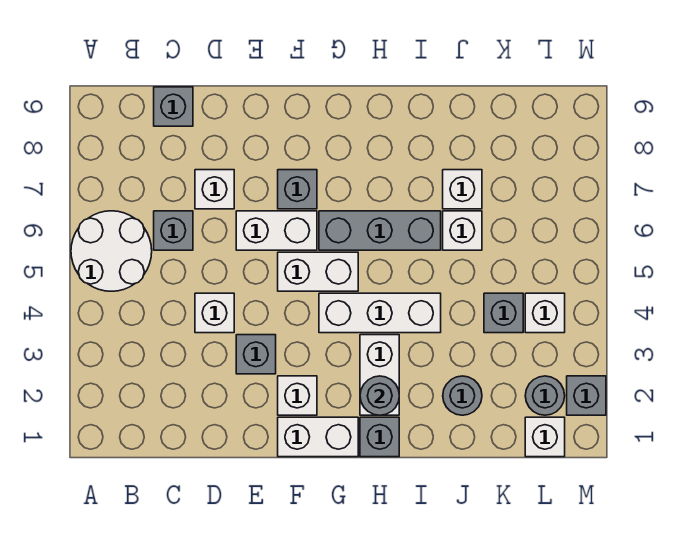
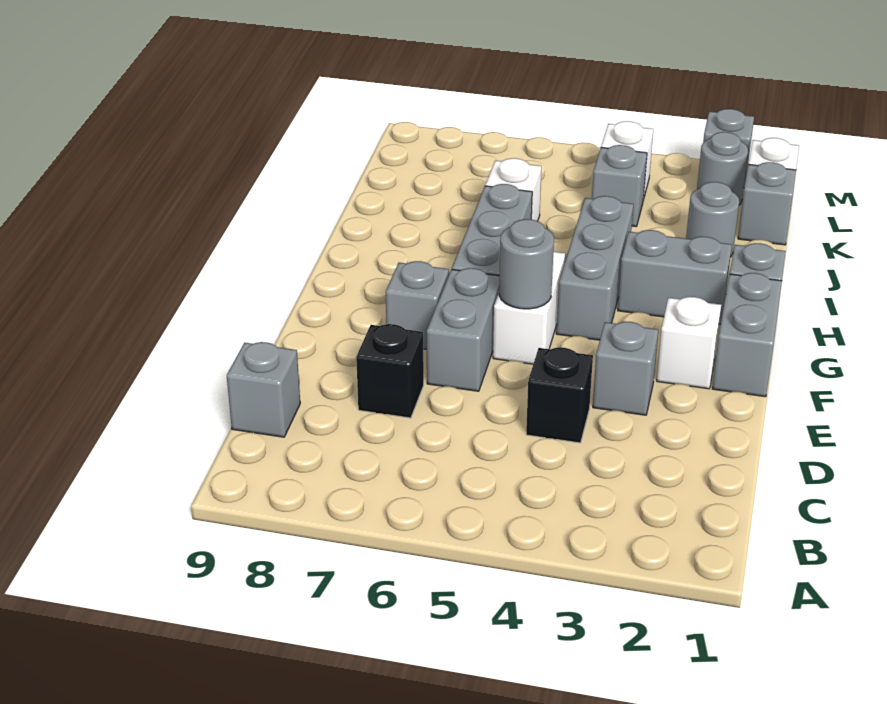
white 2x2 round brick [71,211,152,291] -> none
grey 1x1 brick [154,211,193,250] -> grey 1x1 brick moved to [738,162,796,245]
white 1x1 brick [195,293,234,333] -> black 1x1 brick [526,347,593,443]
white 1x1 brick [195,170,234,209] -> black 1x1 brick [356,324,424,418]
white 1x2 brick [236,211,317,250] -> grey 1x2 brick [427,268,499,391]
white 1x2 brick [278,417,358,457] -> grey 1x2 brick [712,273,782,397]
white 1x3 brick [319,293,441,333] -> grey 1x3 brick [556,196,633,340]
white 1x2 brick [360,335,399,415] -> grey 1x2 brick [618,230,732,324]
grey 1x1 round brick [360,376,399,415] -> grey 1x1 round brick moved to [499,219,554,309]
white 1x1 brick [443,170,482,209] -> none

